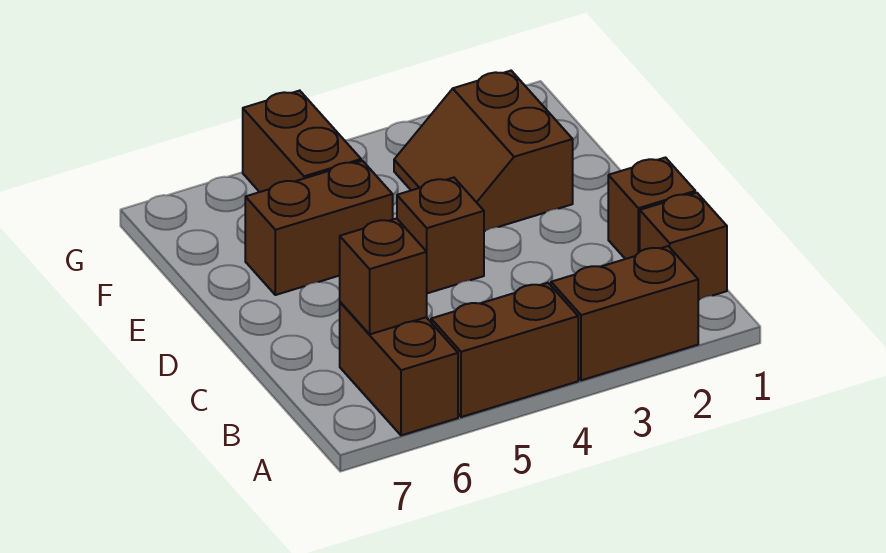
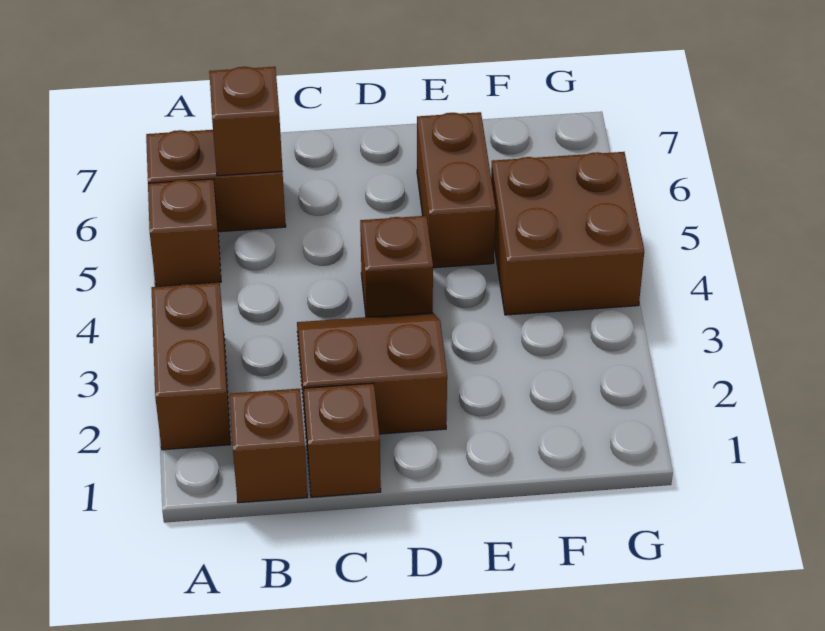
brown 1x2 brick [431,283,578,417] -> brown 1x1 brick [148,179,221,287]
brown 2x2 slope [394,71,573,231] -> brown 2x2 slope moved to [297,313,447,434]
brown 1x2 brick [243,91,361,192] -> brown 2x2 brick [491,152,644,315]

